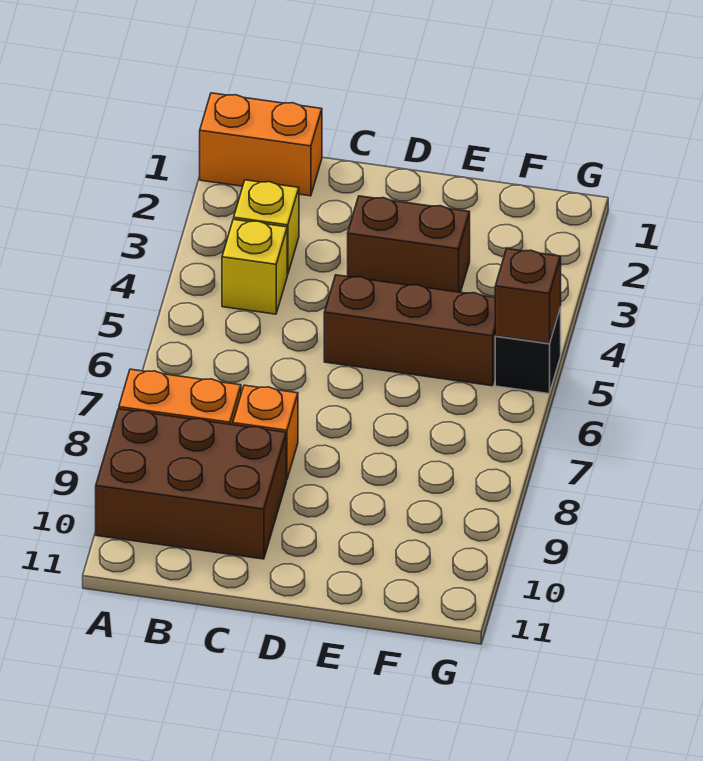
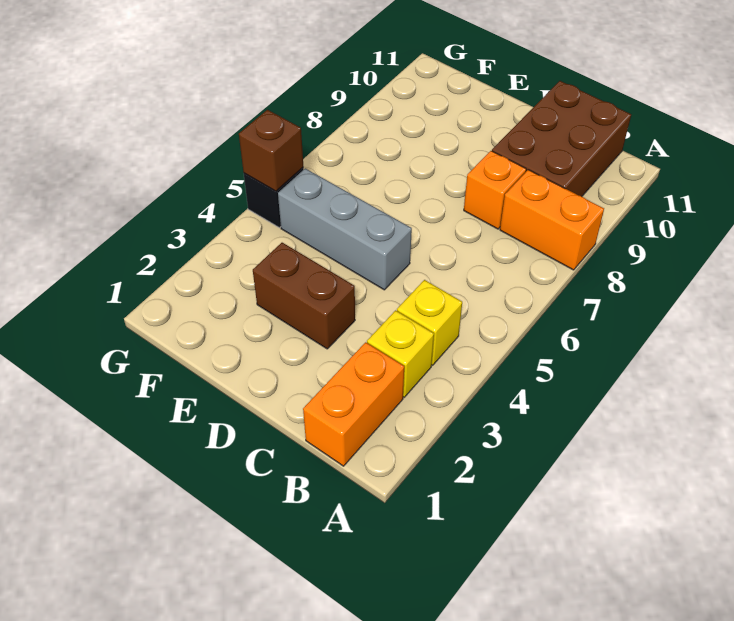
orange 1x2 brick [200,93,322,196] -> orange 1x2 brick turned to [303,342,404,466]
brown 2x3 brick [96,409,286,559] -> brown 2x3 brick turned to [492,81,631,196]
brown 1x3 brick [324,275,495,386] -> grey 1x3 brick [278,168,412,290]

